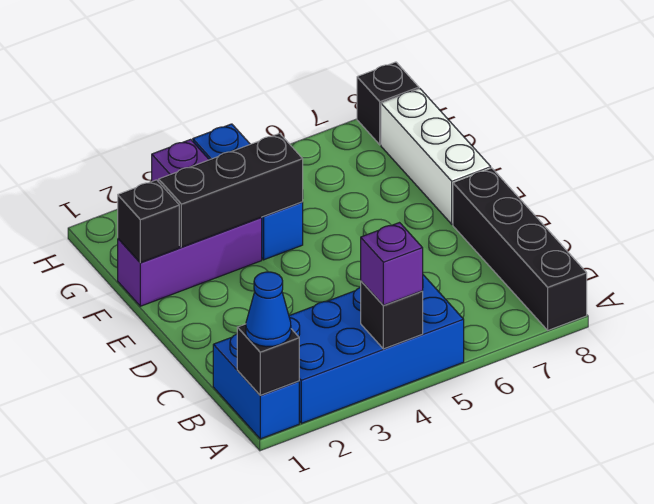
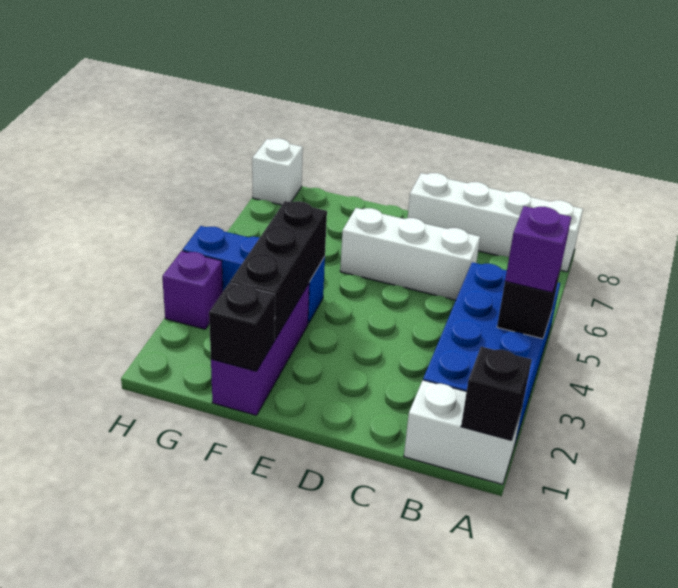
blue 1x2 brick [213,334,299,439] -> white 1x2 brick [404,380,522,485]
blue 1x1 cone [246,272,291,347] -> none
black 1x4 brick [453,168,587,330] -> white 1x4 brick [408,173,583,272]
white 1x3 brick [381,89,491,224] -> white 1x3 brick moved to [340,208,480,300]
black 1x1 brick [357,62,419,145] -> white 1x1 brick [252,138,303,205]

